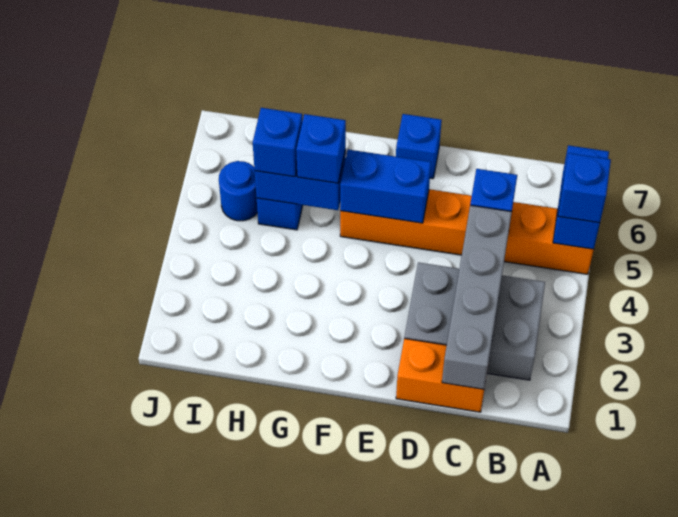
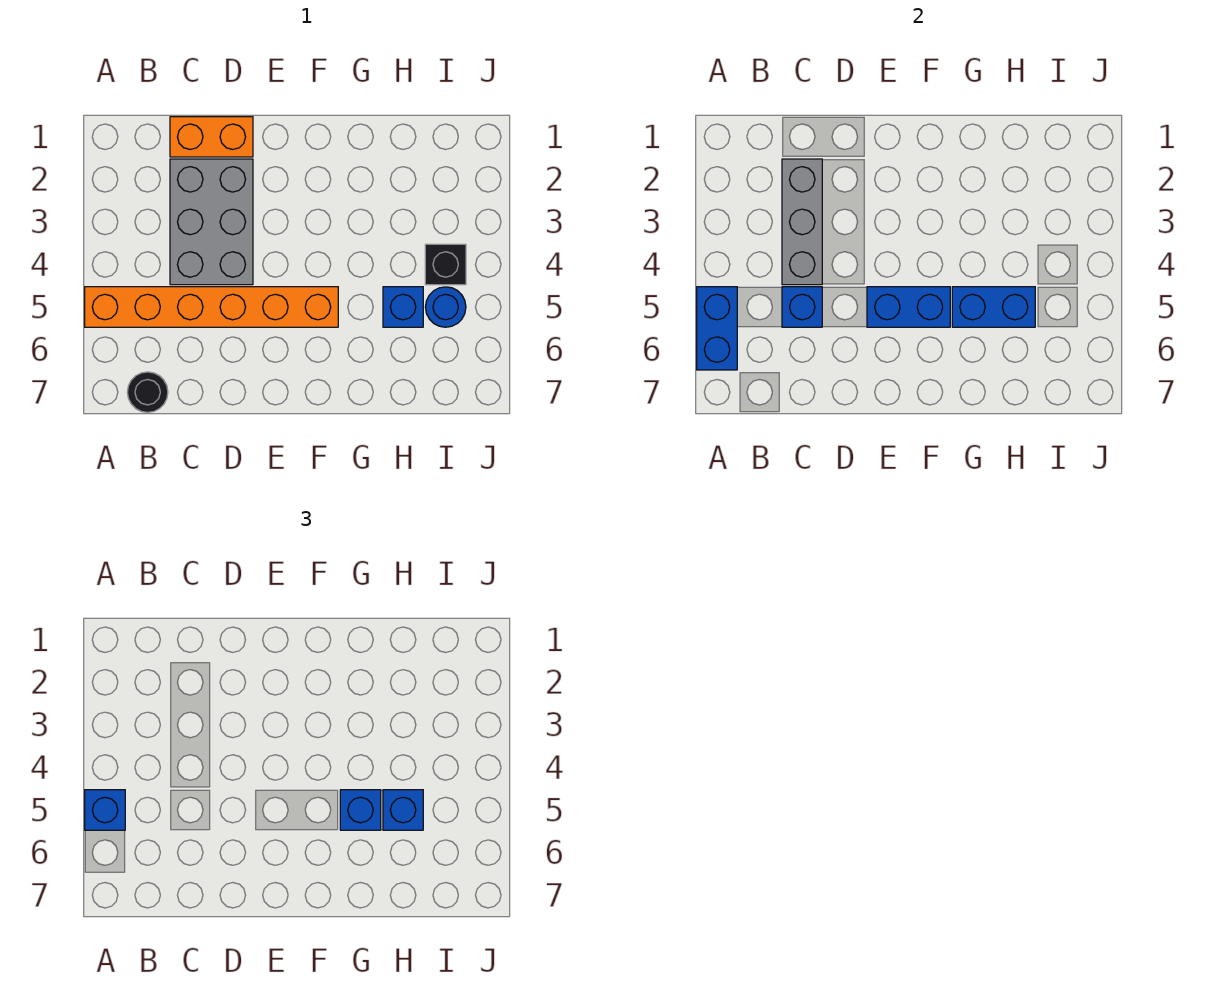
grey 2x3 brick [404,262,545,380] -> grey 2x3 brick turned to [170,159,253,285]
none -> black 1x1 round brick [127,372,168,412]
grey 1x4 brick [442,205,512,389] -> grey 1x3 brick [782,159,822,285]
blue 1x1 brick [396,114,442,179] -> none
none -> black 1x1 brick [425,244,466,285]

